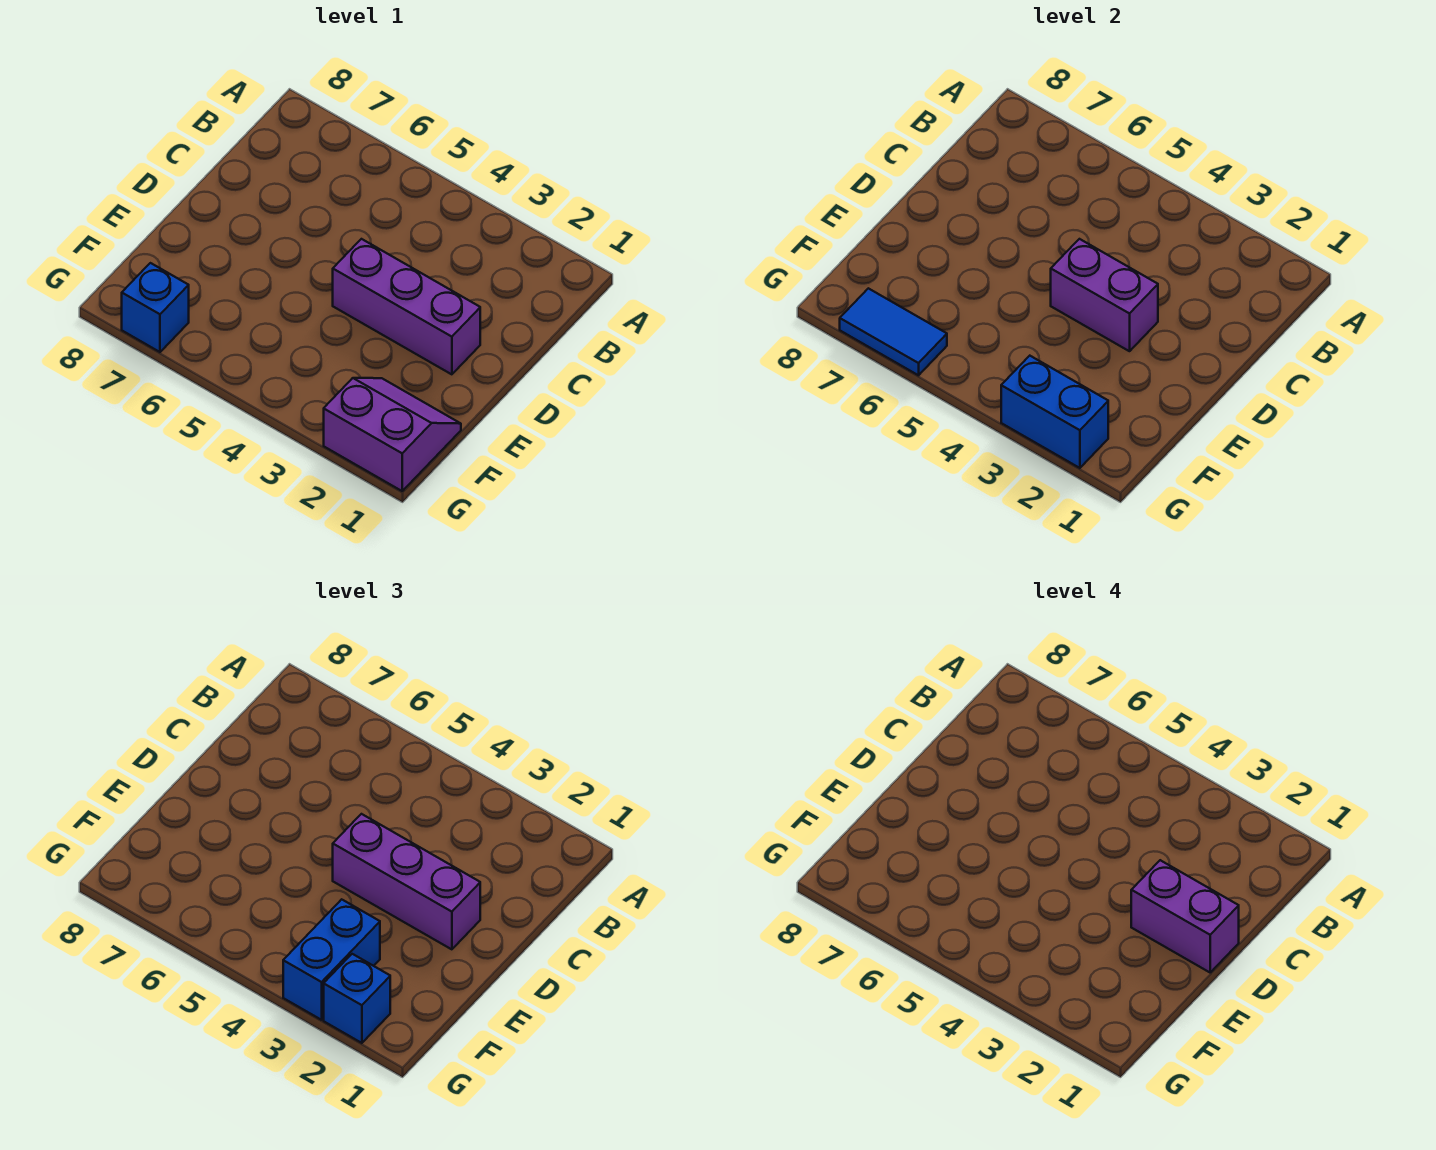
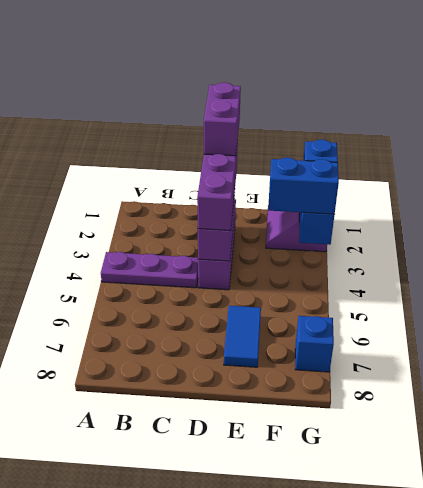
none -> purple 1x3 plate [101,252,198,288]
blue 1x2 tile [840,288,947,375] -> blue 1x2 tile moved to [224,306,261,367]

